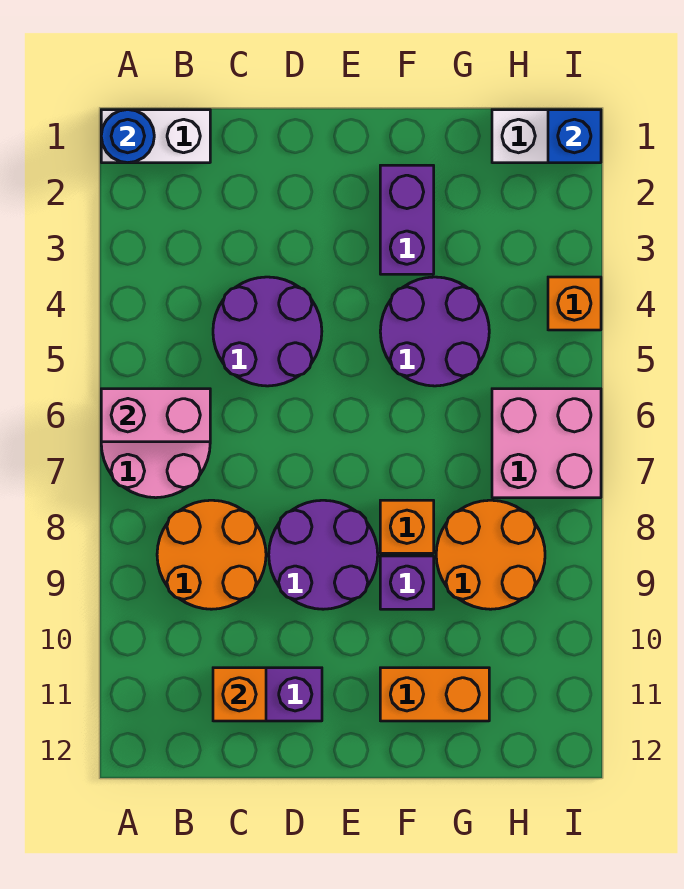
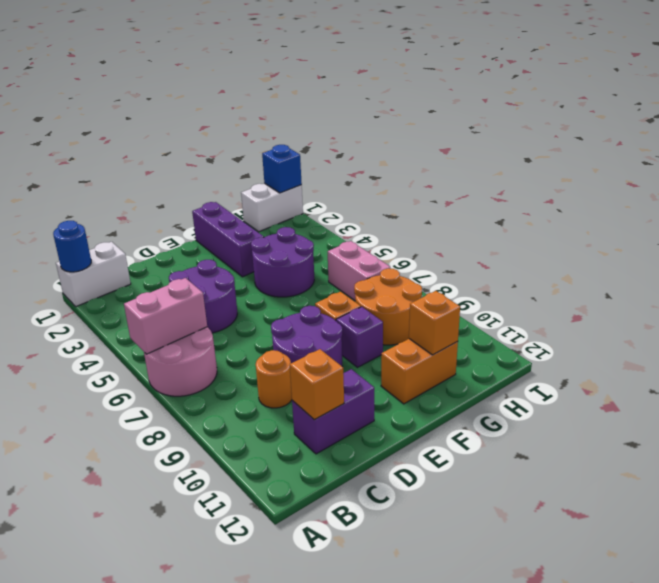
orange 2x2 round brick [157,500,266,609] -> orange 1x1 round brick [256,350,292,408]
purple 1x2 brick [380,165,434,274] -> purple 1x3 brick [192,202,264,277]
pink 2x2 brick [492,389,601,498] -> pink 1x2 brick [328,241,390,301]
orange 1x1 brick [548,277,601,330] -> orange 1x1 brick moved to [409,291,460,355]

